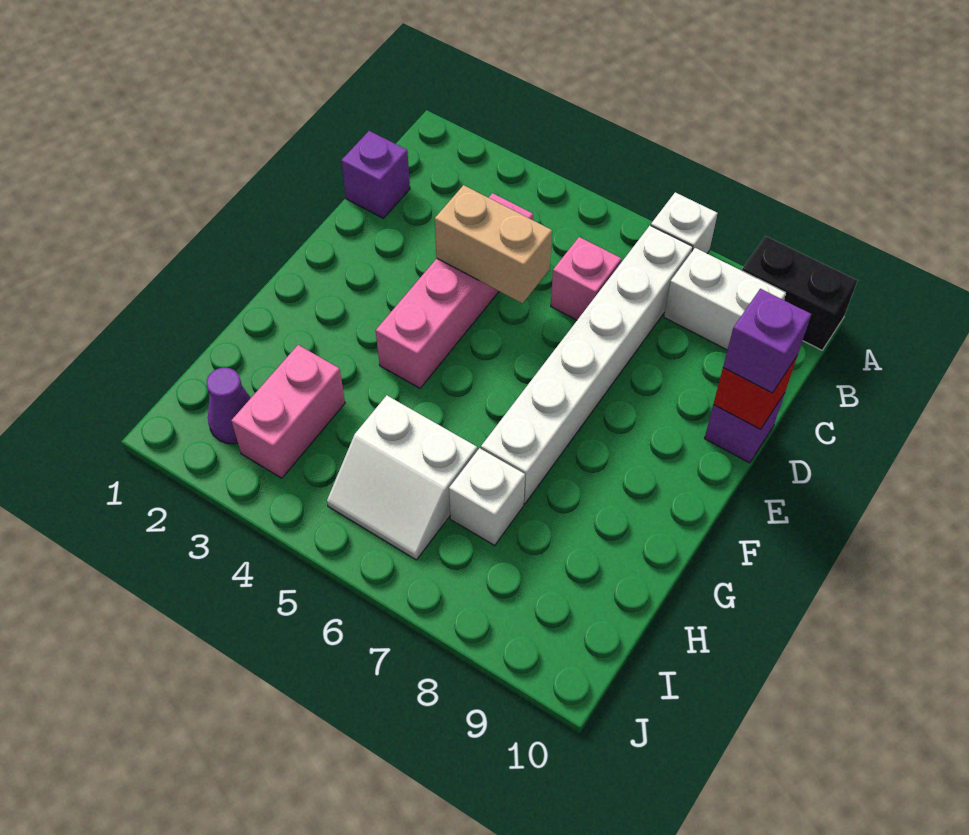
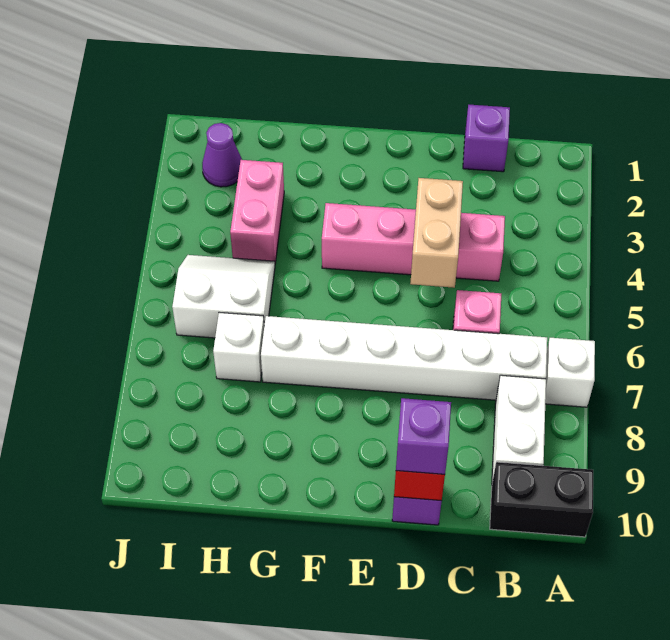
black 1x2 brick [742,236,857,350] -> black 1x2 brick turned to [490,462,593,537]
pink 1x2 brick [231,345,345,478] -> pink 1x2 brick turned to [230,160,284,263]
white 2x2 slope [327,395,477,560] -> white 2x2 slope turned to [172,255,275,338]

